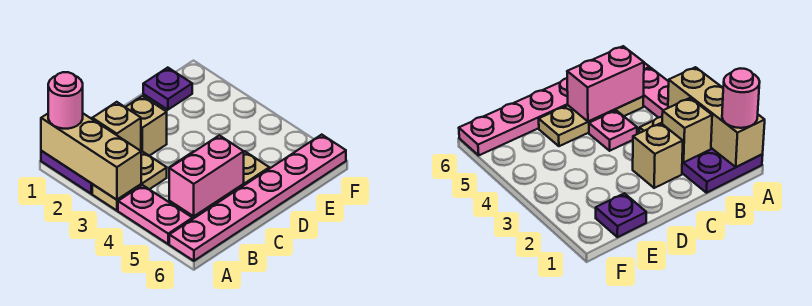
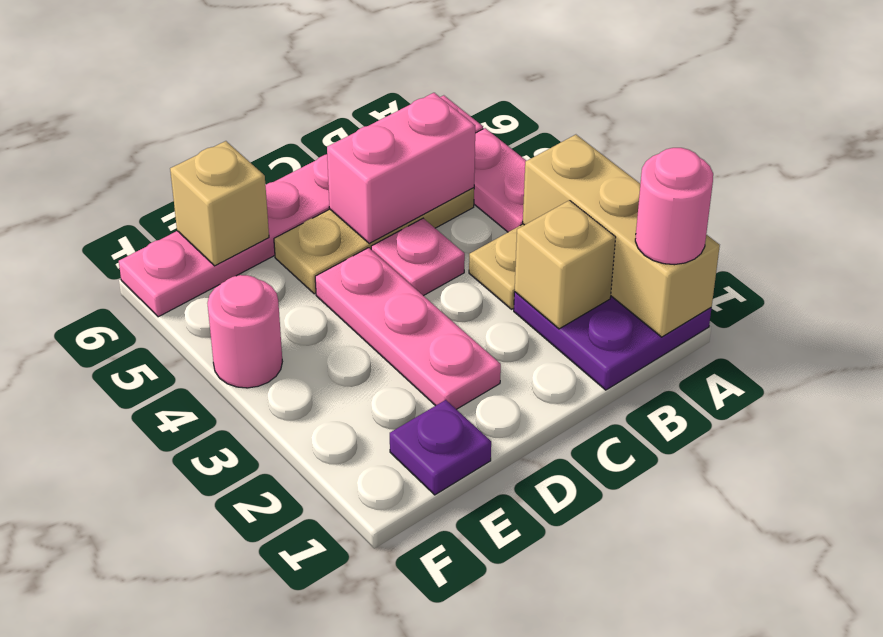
tan 1x1 brick [126,96,167,156] -> tan 1x1 brick moved to [170,141,269,266]
none -> pink 1x3 plate [315,248,501,409]
none -> pink 1x1 round brick [207,275,282,388]

